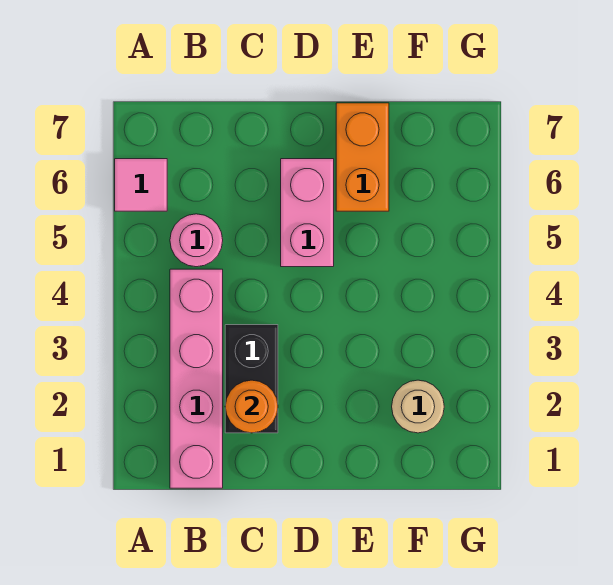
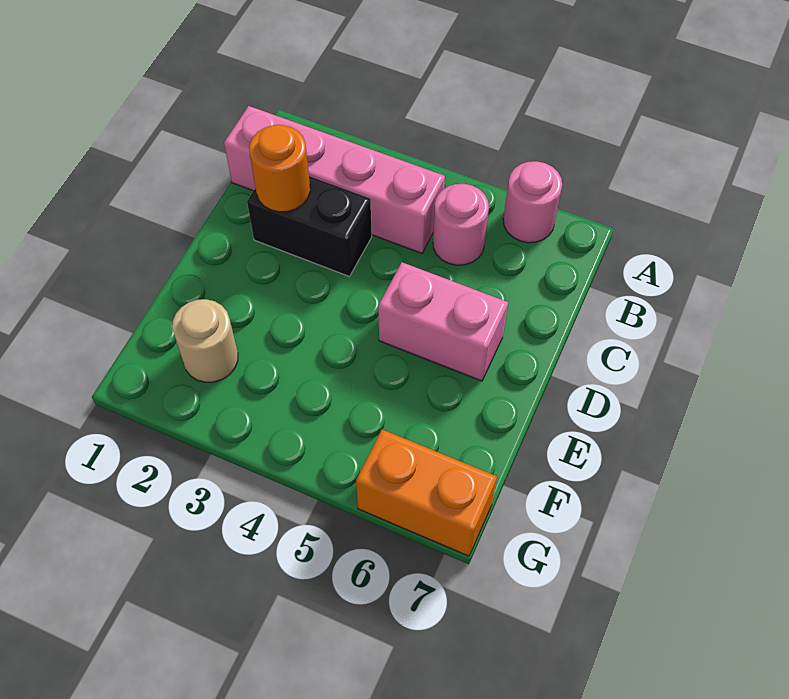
pink 1x1 tile [115,159,167,211] -> pink 1x1 round brick [503,161,562,243]
orange 1x2 brick [336,103,389,211] -> orange 1x2 brick moved to [356,429,497,556]

